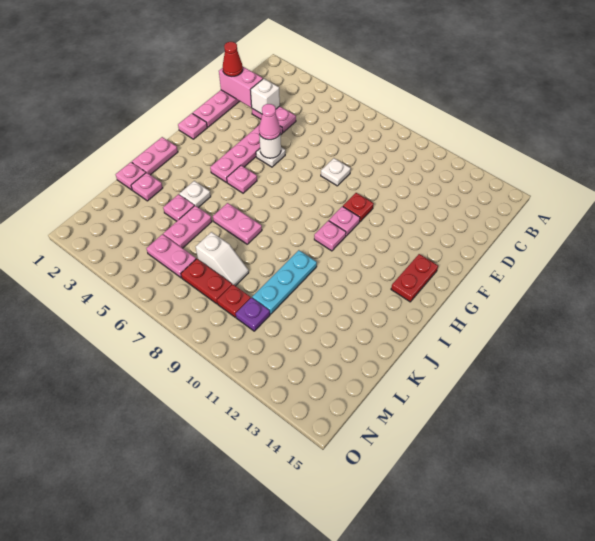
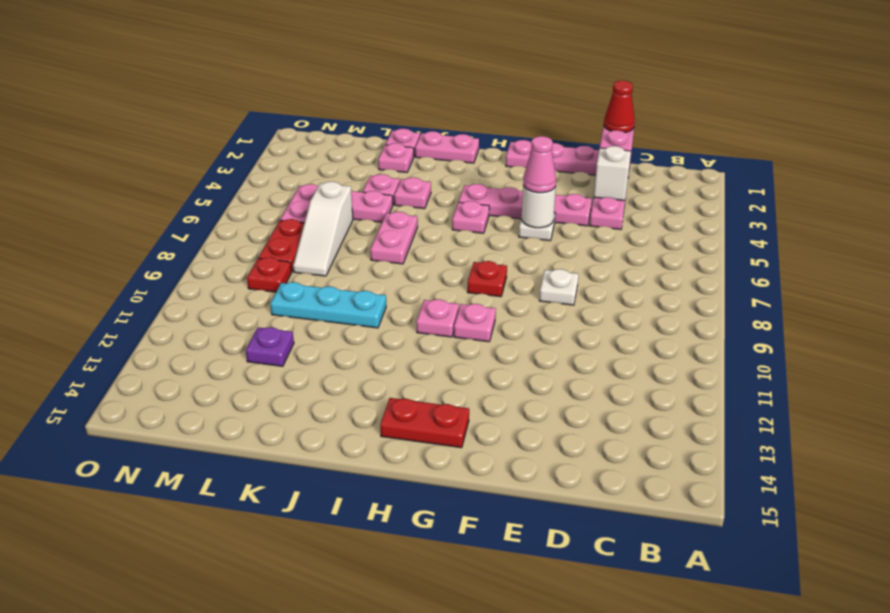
red 1x1 plate [343,193,374,222] -> red 1x1 plate moved to [467,261,507,297]
white 1x1 plate [179,181,211,208] -> pink 1x1 plate [394,177,431,209]
white 1x2 slope [196,232,249,286] -> white 1x3 slope [293,182,353,276]
purple 1x1 plate [236,298,270,331] -> purple 1x1 plate moved to [246,327,294,366]

